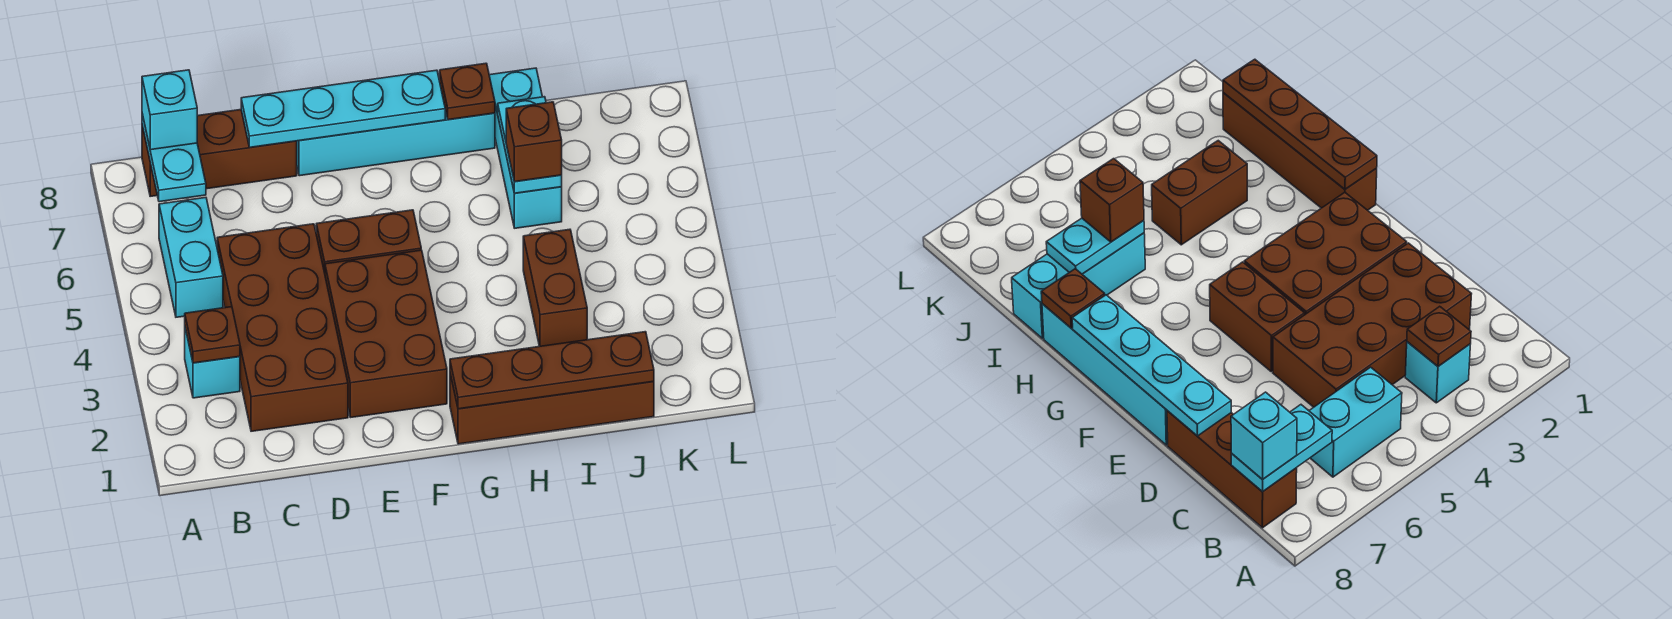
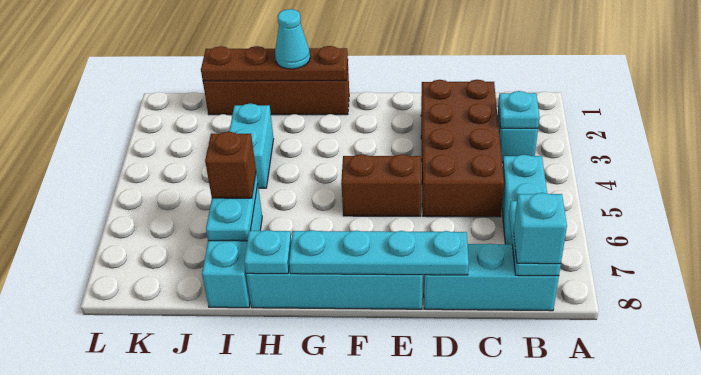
brown 1x1 plate [185,307,240,363] -> cyan 1x1 plate [498,91,539,128]
brown 1x3 brick [142,110,297,196] -> cyan 1x3 brick [424,244,559,311]
brown 2x3 brick [325,250,447,417] -> none
none -> cyan 1x1 cone [275,9,310,69]
brown 1x1 plate [440,63,495,120] -> cyan 1x1 plate [244,230,291,274]
brown 1x2 brick [523,229,587,346] -> cyan 1x2 brick [229,103,274,188]

